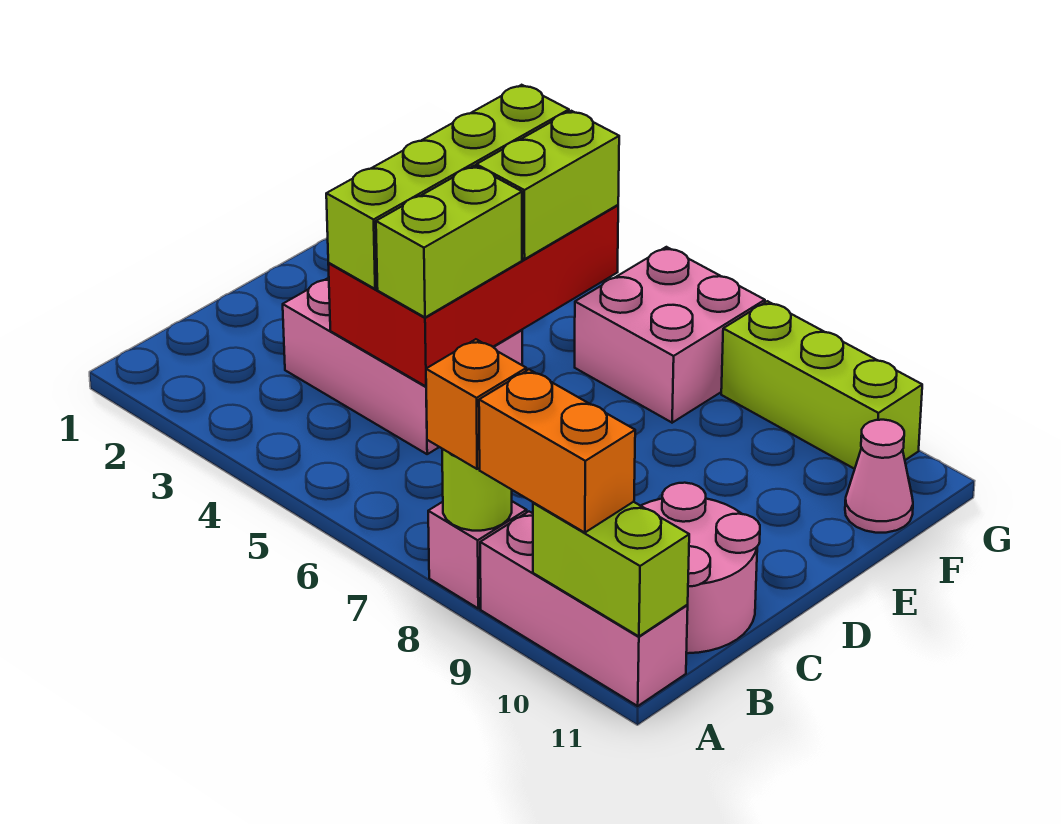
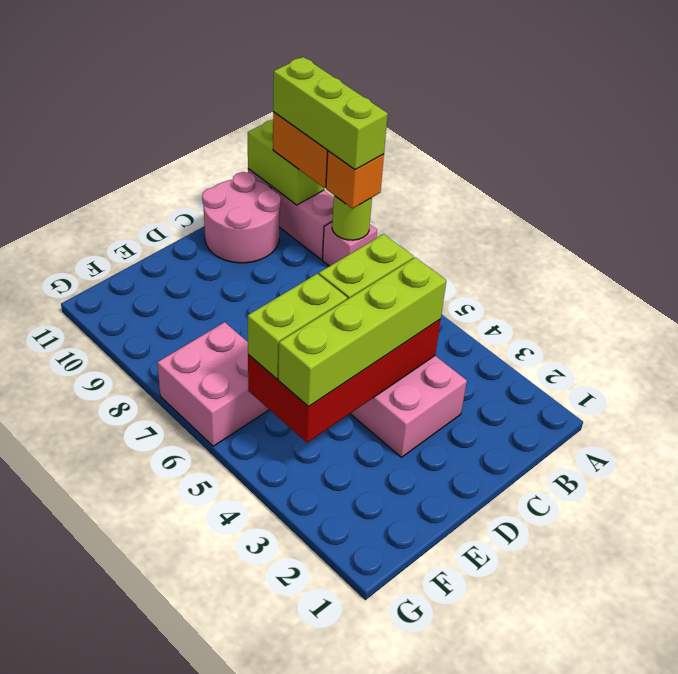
pink 1x1 cone [845,420,913,533] -> none
lime 1x3 brick [721,301,922,469] -> lime 1x3 brick moved to [273,57,388,170]

